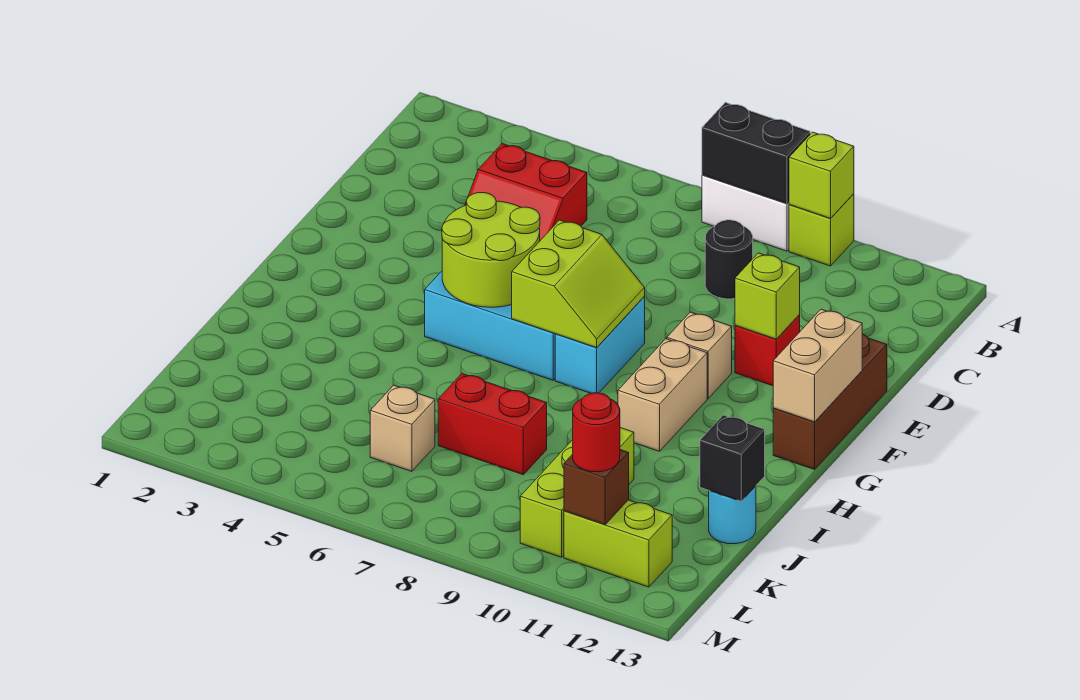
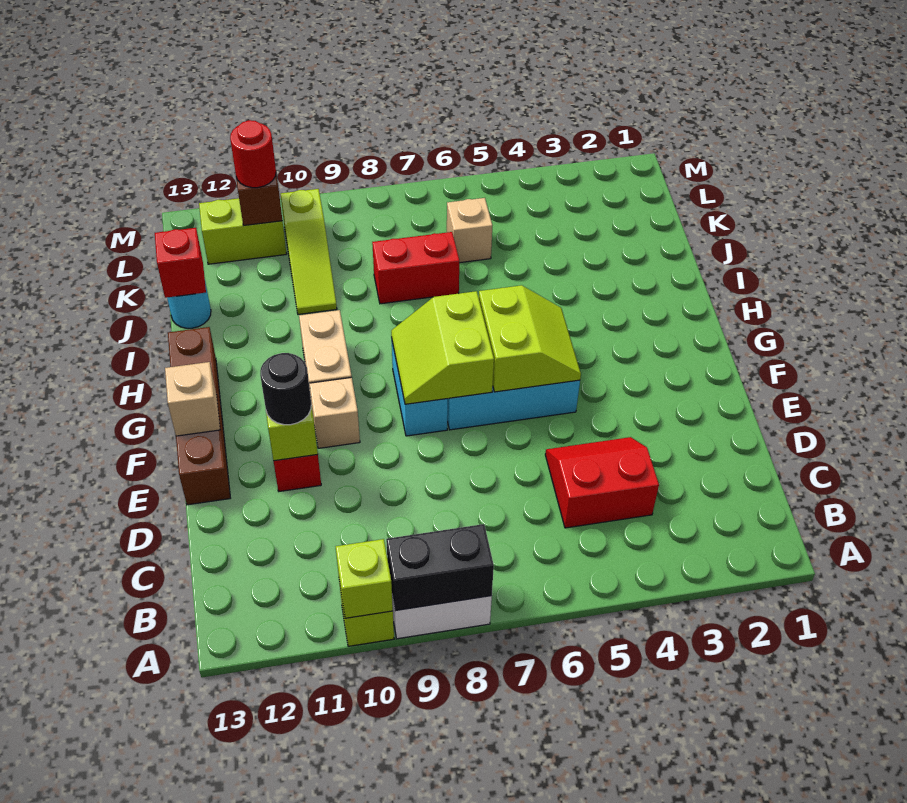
black 1x1 round brick [705,220,753,299] -> black 1x1 round brick moved to [260,353,311,425]
brown 1x3 brick [773,334,887,469] -> brown 1x4 brick [168,327,230,505]
lime 2x2 round brick [442,193,540,307] -> lime 2x2 slope [479,285,581,392]
tan 1x2 brick [773,309,862,422] -> tan 1x1 brick [165,362,220,436]
lime 1x3 brick [520,428,634,557] -> lime 1x3 slope [280,189,337,314]
black 1x1 brick [700,415,765,501] -> red 1x1 brick [155,228,206,298]

